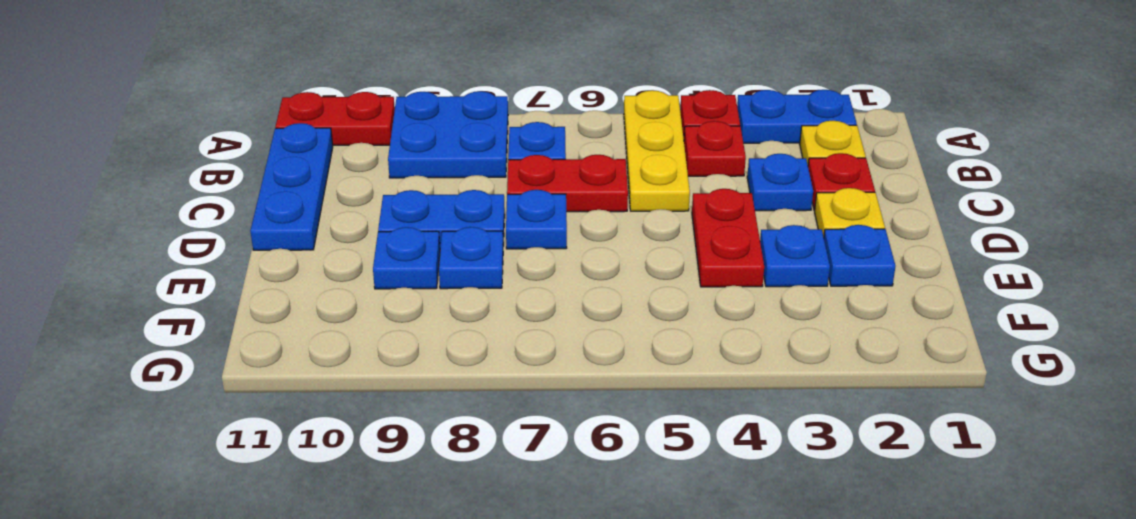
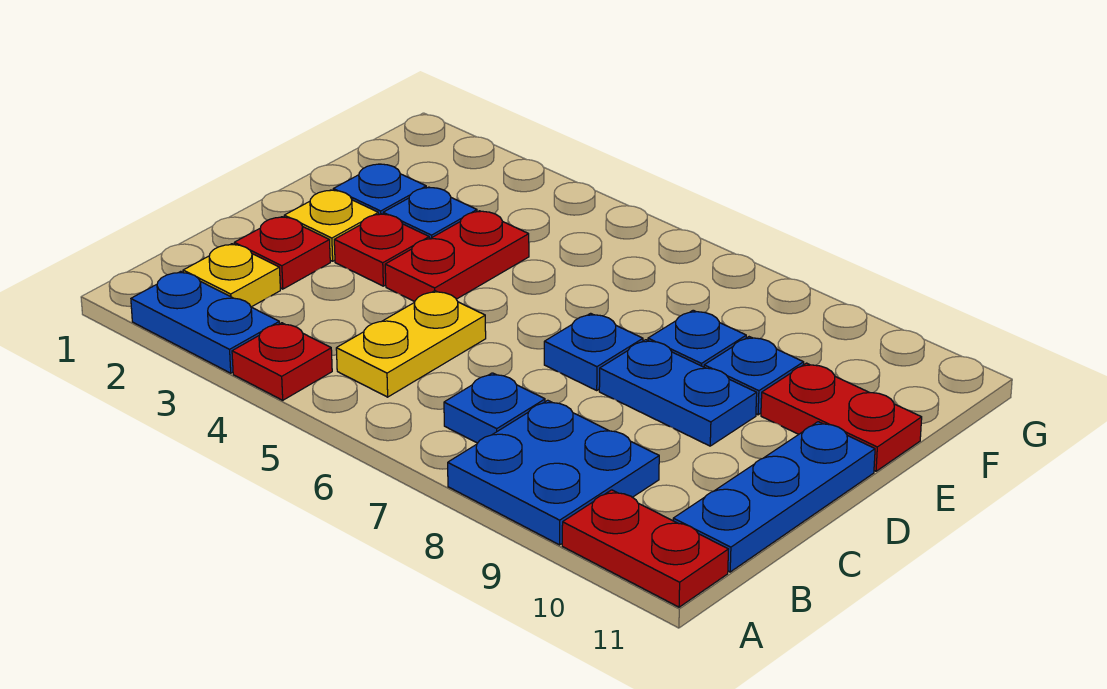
yellow 1x3 plate [624,90,690,211] -> yellow 1x2 plate [336,291,486,397]
red 1x1 plate [684,121,746,176] -> red 1x1 plate moved to [334,214,429,286]
blue 1x1 plate [747,154,813,211] -> none
red 1x2 plate [507,155,628,212] -> red 1x2 plate moved to [761,363,922,471]

